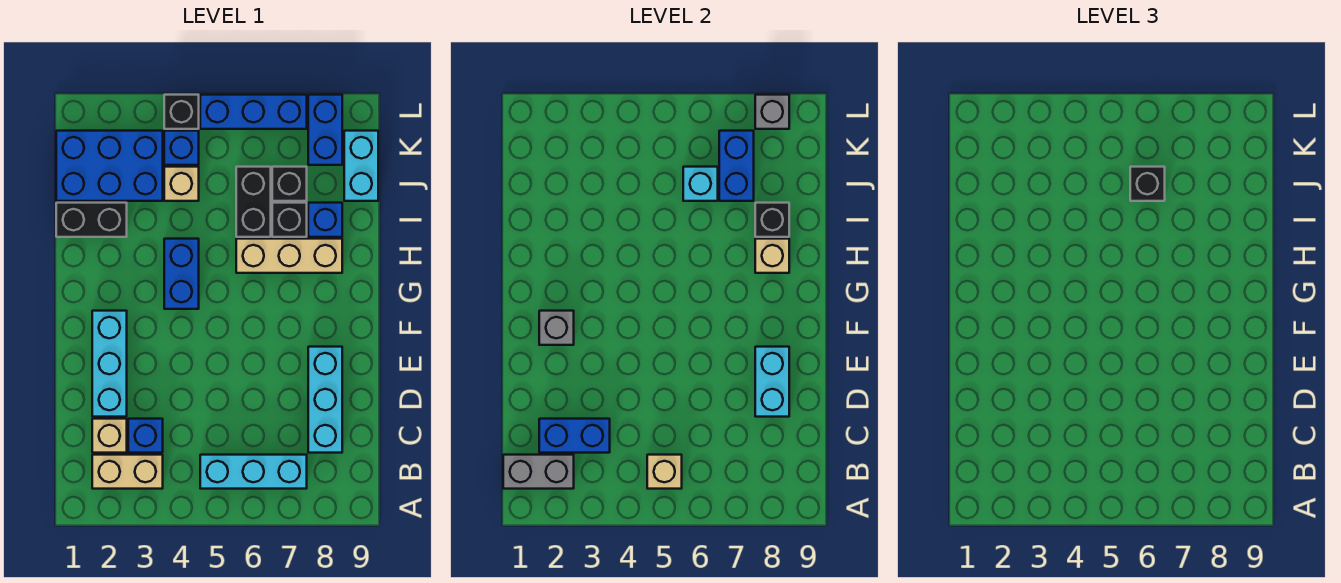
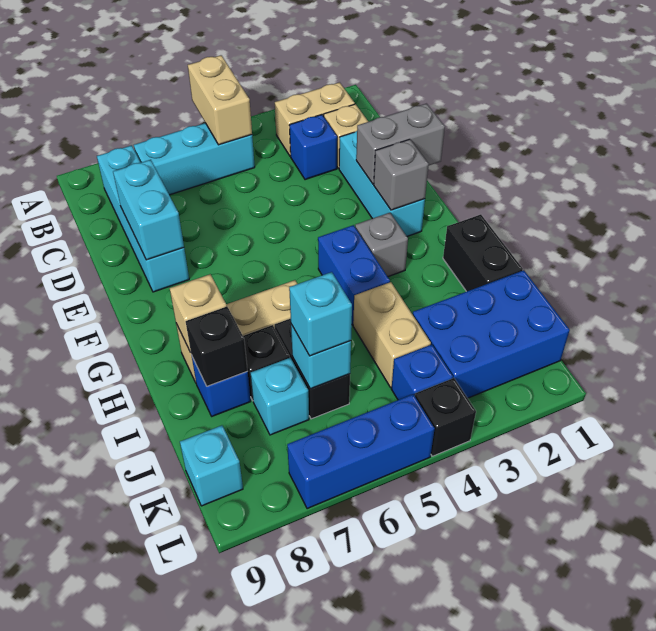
grey 1x2 brick [503,455,574,489] -> grey 1x2 brick moved to [356,104,445,184]
tan 1x1 brick [647,455,682,489] -> tan 1x2 brick [188,55,252,145]
blue 1x2 brick [539,419,610,453] -> none
cyan 1x3 brick [308,347,342,453] -> cyan 1x4 brick [97,145,189,292]
black 1x2 brick [56,203,127,237] -> black 1x2 brick turned to [443,214,523,292]
tan 1x1 brick [164,167,199,201] -> tan 1x2 brick [353,282,431,387]
black 1x1 brick [1130,167,1165,201] -> cyan 1x1 brick [289,272,352,356]
black 1x1 brick [272,167,307,201] -> cyan 1x1 brick [251,358,309,435]
blue 1x2 brick [719,131,754,201] -> none
cyan 1x2 brick [344,131,378,201] -> cyan 1x1 brick [180,425,243,506]
blue 1x2 brick [308,95,342,165] -> none
grey 1x1 brick [755,95,789,129] -> grey 1x1 brick moved to [355,213,408,277]

